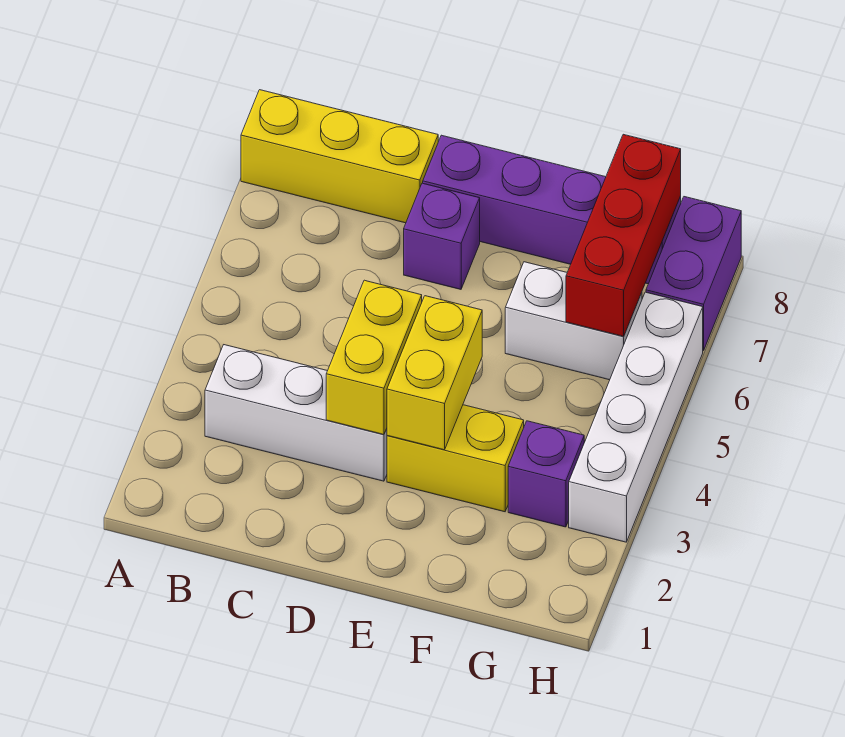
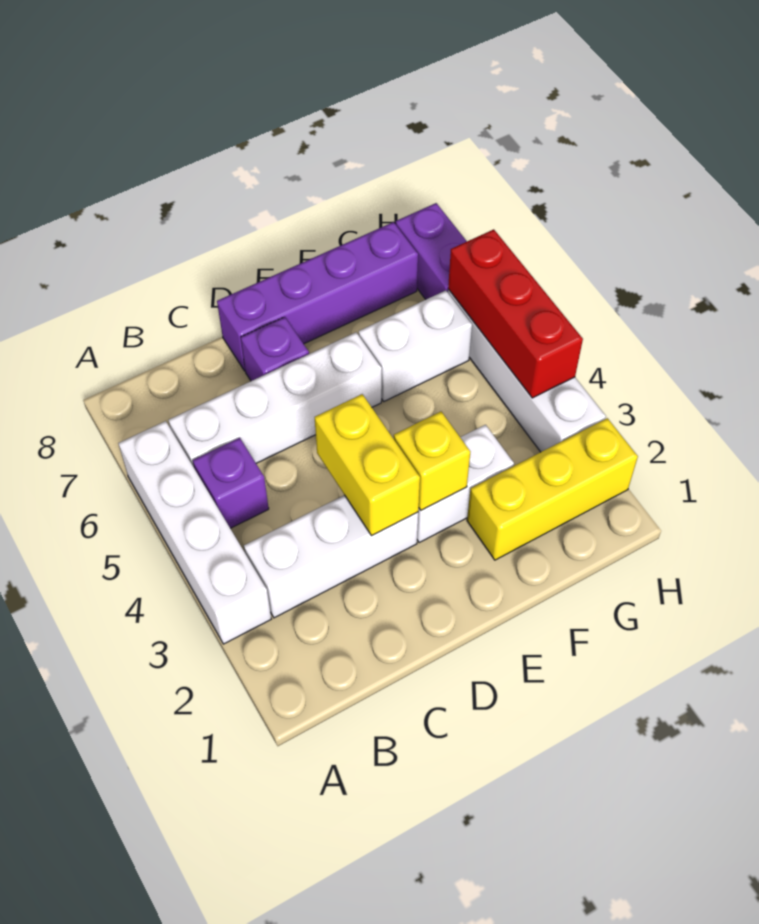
none -> white 1x4 brick [118,421,271,644]
yellow 1x3 brick [241,90,438,223] -> yellow 1x3 brick moved to [467,418,638,560]
none -> white 1x4 brick [168,332,382,467]
yellow 1x2 brick [387,405,524,512] -> white 1x2 brick [417,425,514,543]
yellow 1x2 brick [387,296,482,450] -> yellow 1x1 brick [394,412,470,510]
purple 1x1 brick [508,421,584,527] -> purple 1x1 brick moved to [193,438,269,528]
red 1x3 brick [566,134,681,336] -> red 1x3 brick moved to [448,229,583,398]

